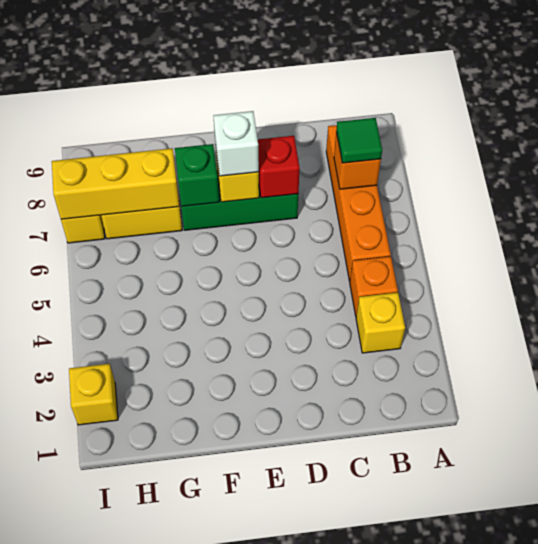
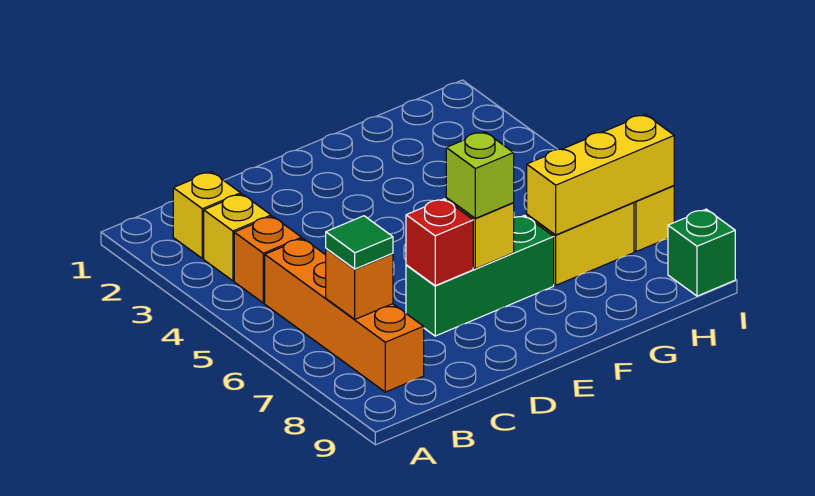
white 1x1 brick [214,111,259,176] -> lime 1x1 brick [446,132,514,218]
green 1x1 brick [175,144,219,206] -> green 1x1 brick moved to [668,209,735,296]
yellow 1x1 brick [69,364,118,425] -> yellow 1x1 brick moved to [173,172,241,259]

